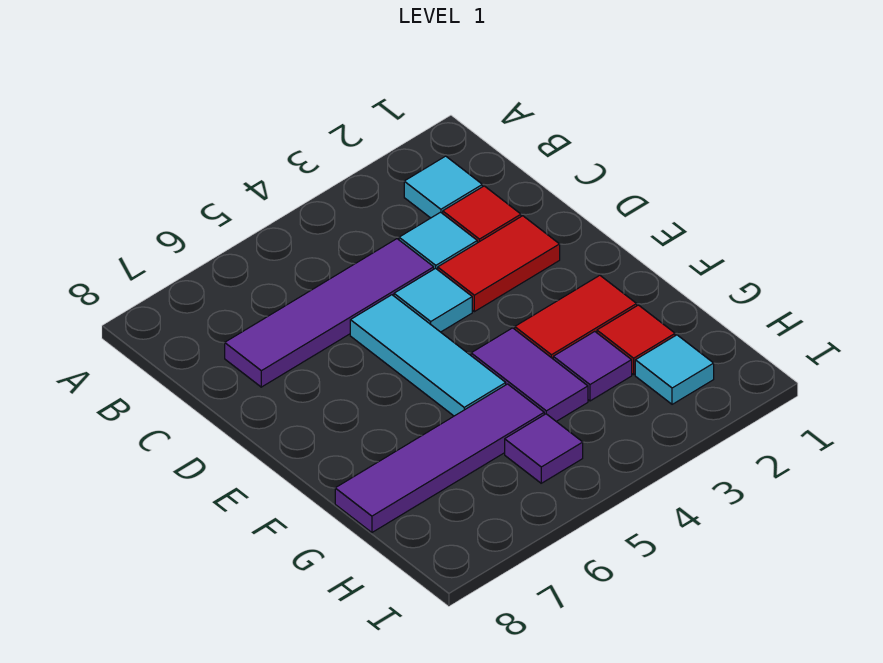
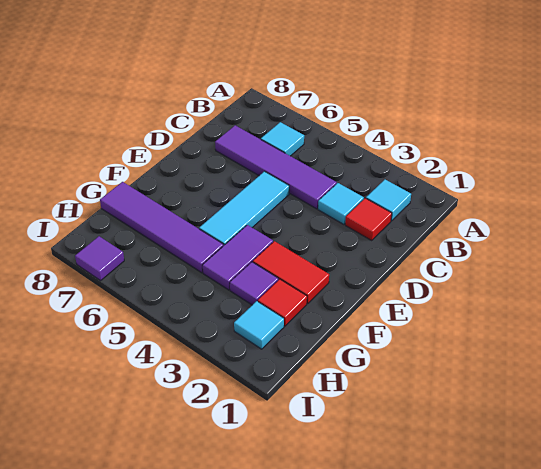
red 1x2 tile [438,216,560,312] -> none
cyan 1x1 tile [394,268,472,332] -> cyan 1x1 tile moved to [261,122,304,156]
purple 1x1 tile [505,414,583,483] -> purple 1x1 tile moved to [75,236,124,280]

